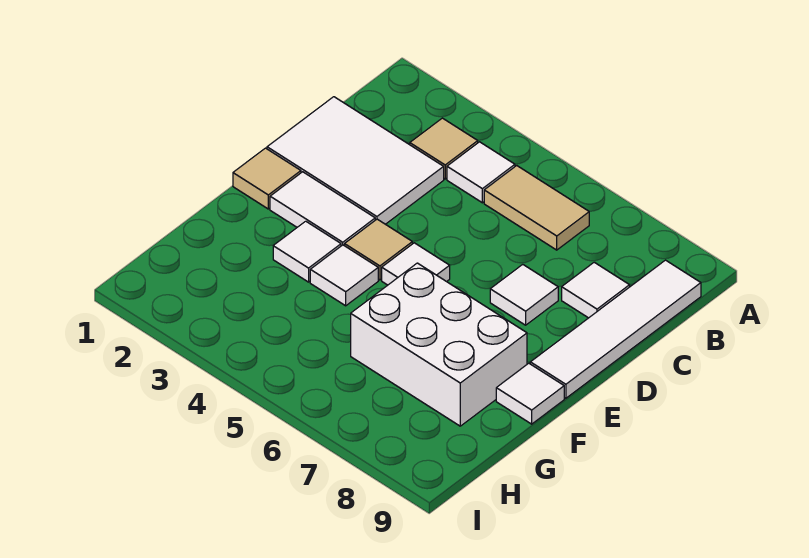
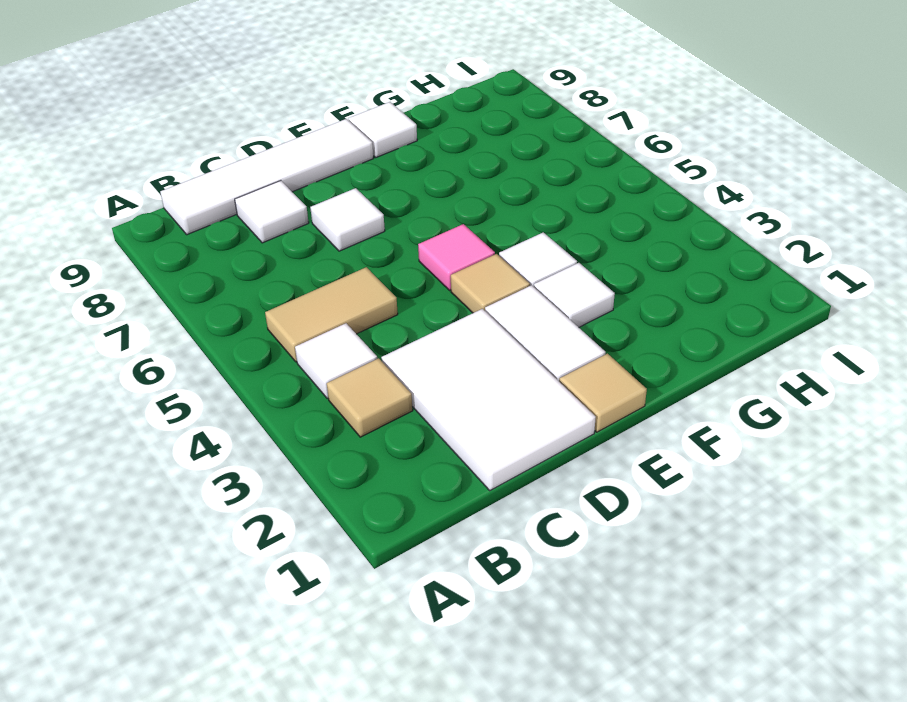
tan 1x2 tile [484,166,589,250] -> tan 1x2 tile turned to [265,267,398,362]
white 1x1 tile [382,243,450,285] -> pink 1x1 tile [418,224,495,290]
white 2x3 brick [351,263,527,426] -> none

